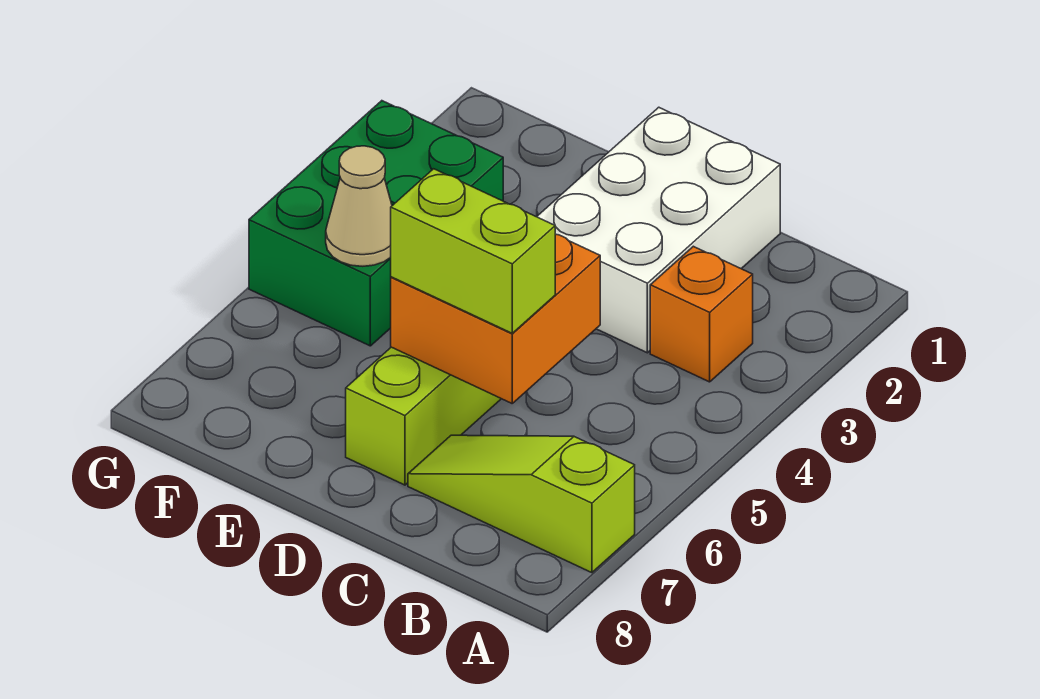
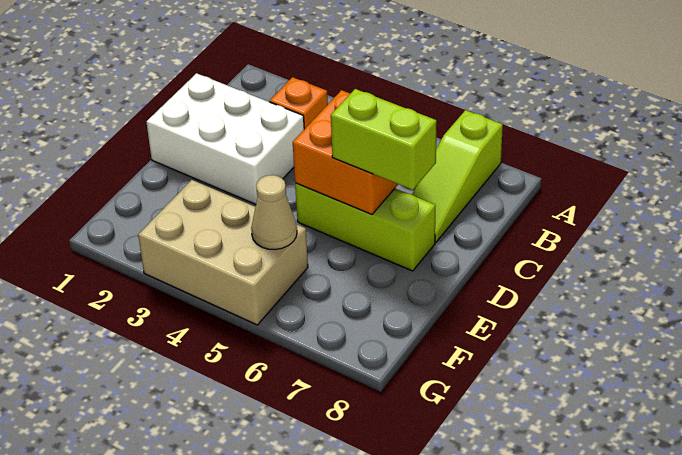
lime 1x2 brick [391,169,555,333] -> lime 1x2 brick turned to [331,89,437,190]
green 2x3 brick [249,101,503,346] -> tan 2x3 brick [138,180,308,325]

